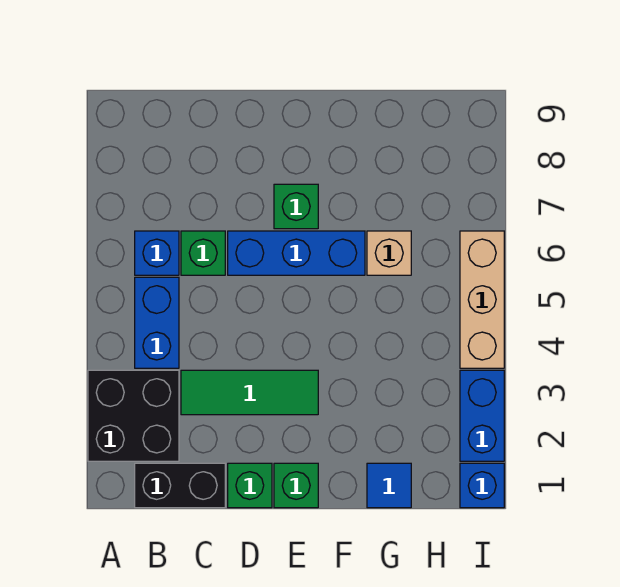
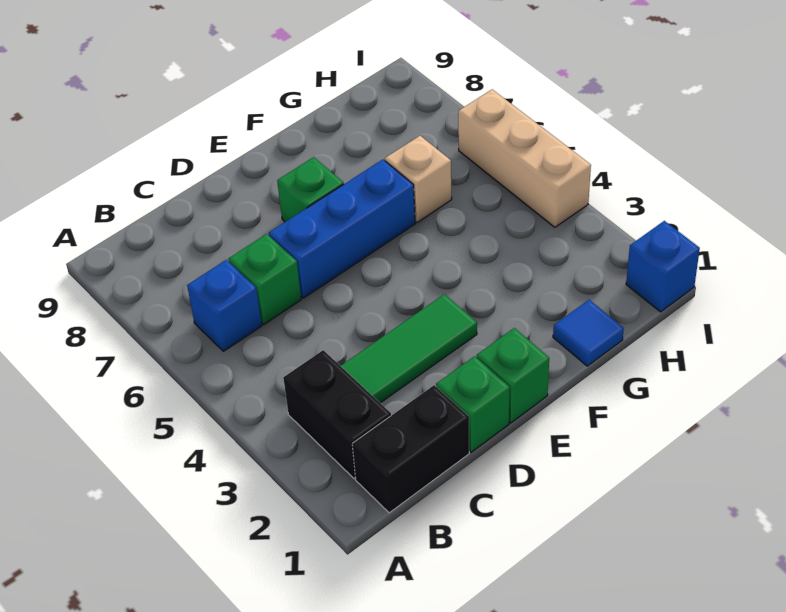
black 2x2 brick [88,370,179,461] -> black 1x2 brick [283,350,391,479]
blue 1x2 brick [135,277,179,368] -> none
blue 1x2 brick [460,370,504,461] -> none

